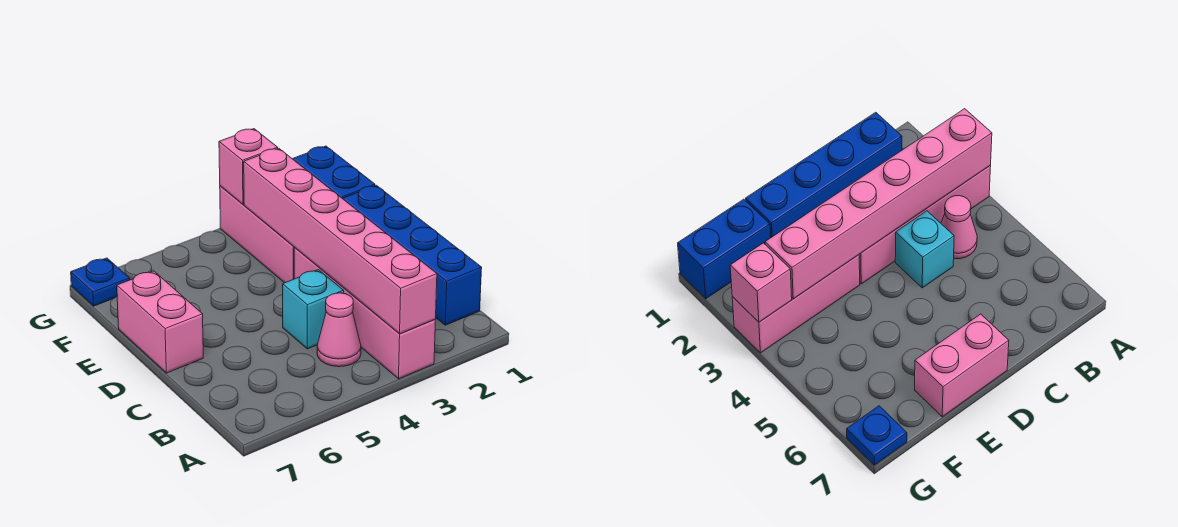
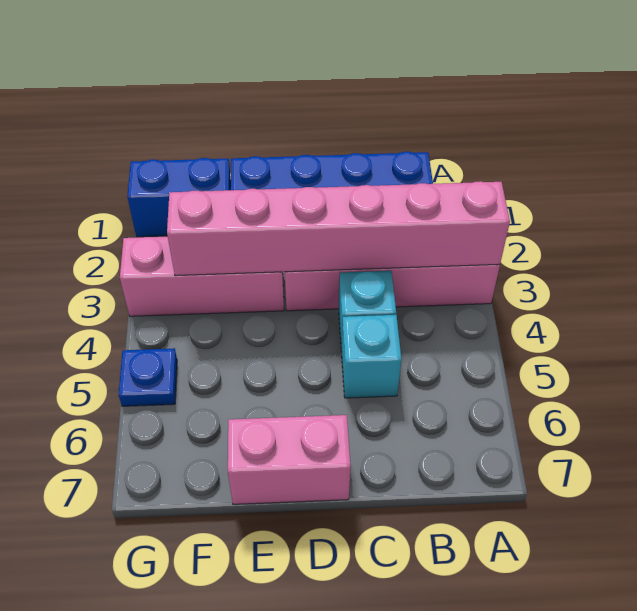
pink 1x1 cone [317,293,361,367] -> none
none -> cyan 1x1 brick [341,315,401,398]
pink 1x1 brick [219,129,278,204] -> none
blue 1x1 plate [71,258,130,306] -> blue 1x1 plate moved to [119,348,177,406]

